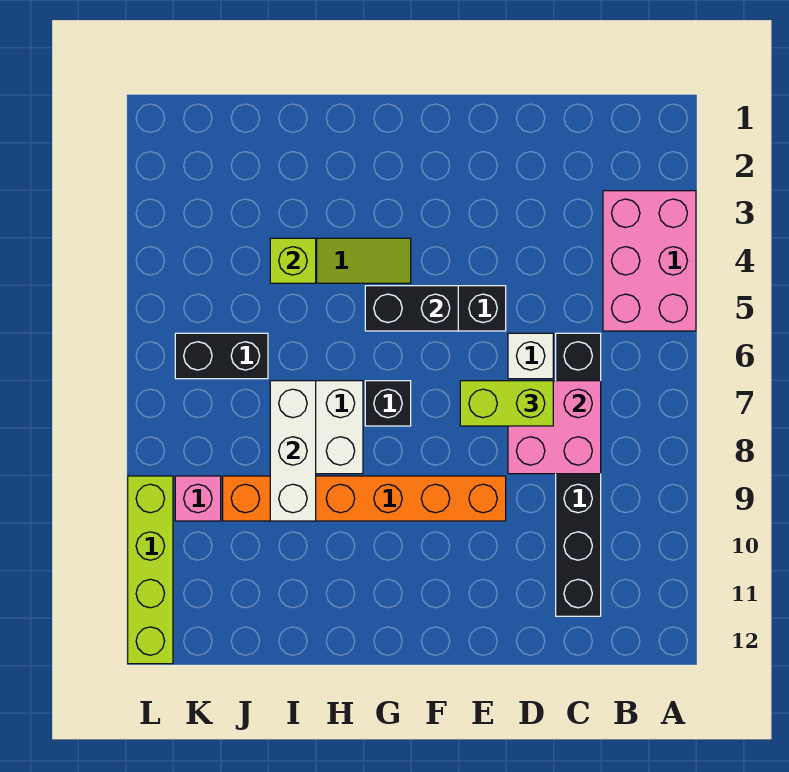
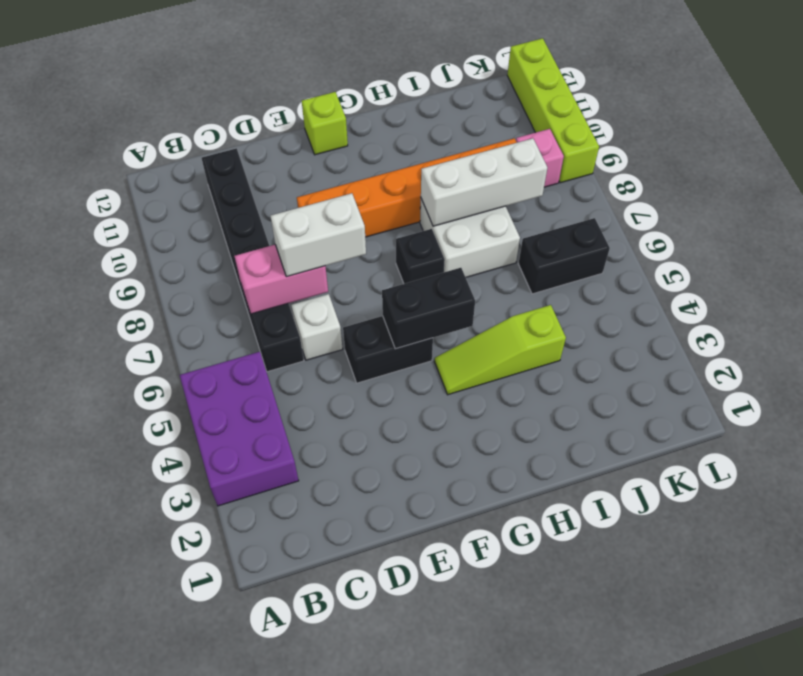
pink 2x3 brick [603,191,696,331] -> purple 2x3 brick [180,352,299,506]
pink 2x2 brick [508,381,601,474] -> pink 1x2 brick [234,245,328,314]
lime 1x2 brick [460,381,553,426] -> white 1x2 brick [271,193,366,277]
lime 1x1 brick [270,238,316,283] -> lime 1x1 brick moved to [302,92,348,155]
white 1x3 brick [270,381,316,521] -> white 1x3 brick turned to [421,138,547,226]

